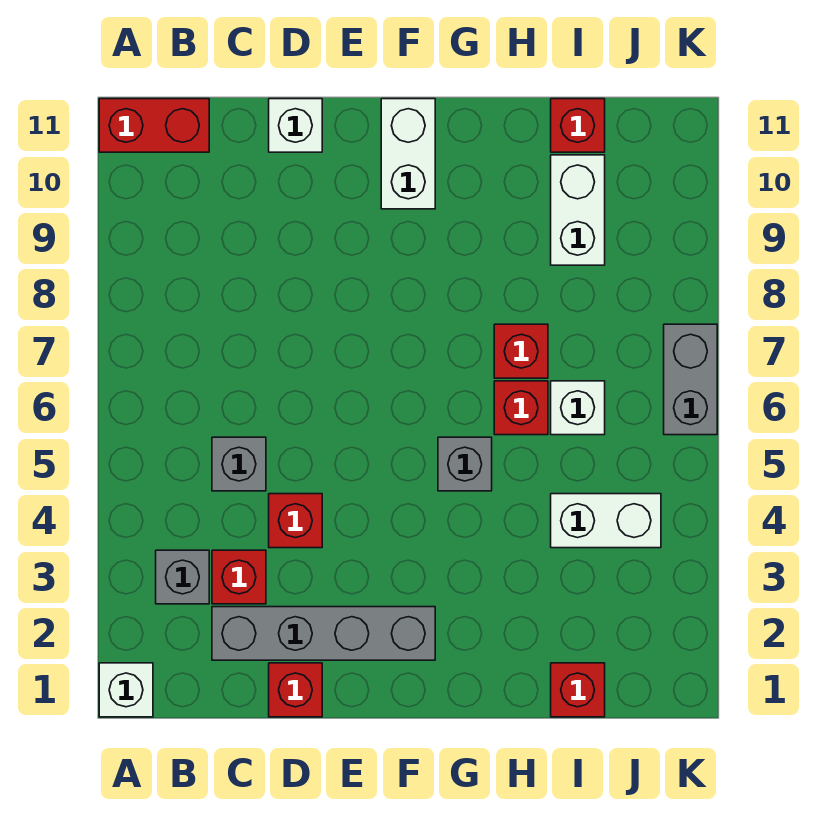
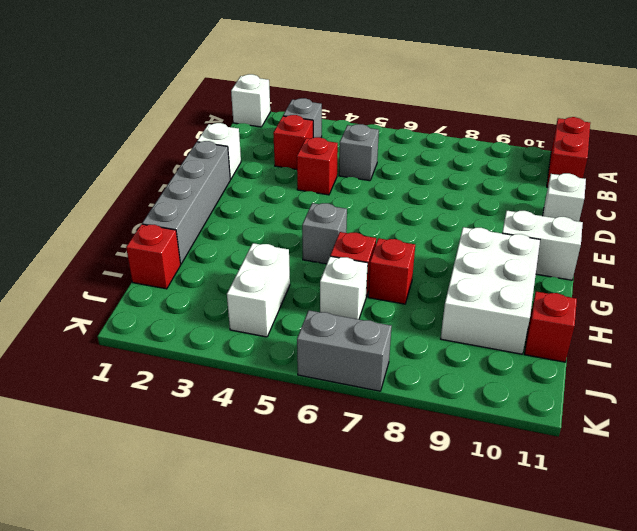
grey 1x4 brick [212,607,435,660] -> grey 1x4 brick moved to [142,141,230,264]
red 1x1 brick [269,663,322,717] -> white 1x1 brick [197,123,241,179]
white 1x2 brick [551,155,605,265] -> white 2x3 brick [441,227,540,354]

